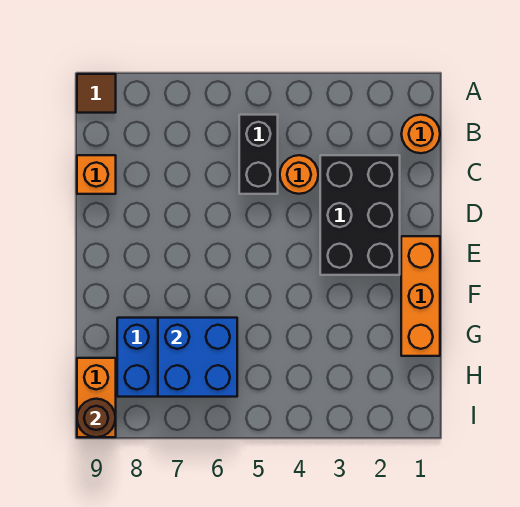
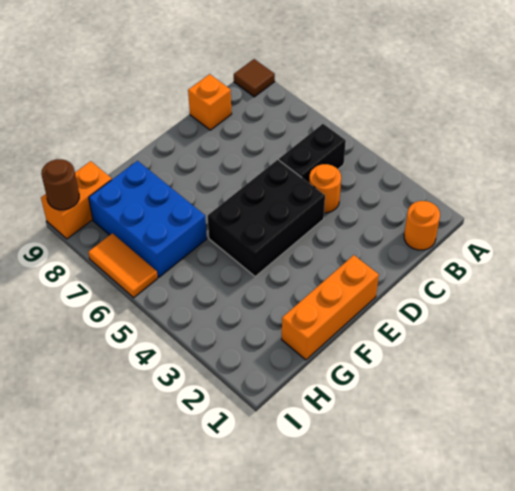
black 2x3 brick [320,155,400,275] -> black 2x3 brick moved to [208,160,325,276]
blue 2x2 brick [158,318,237,397] -> none
none -> orange 1x2 tile [88,233,158,298]

